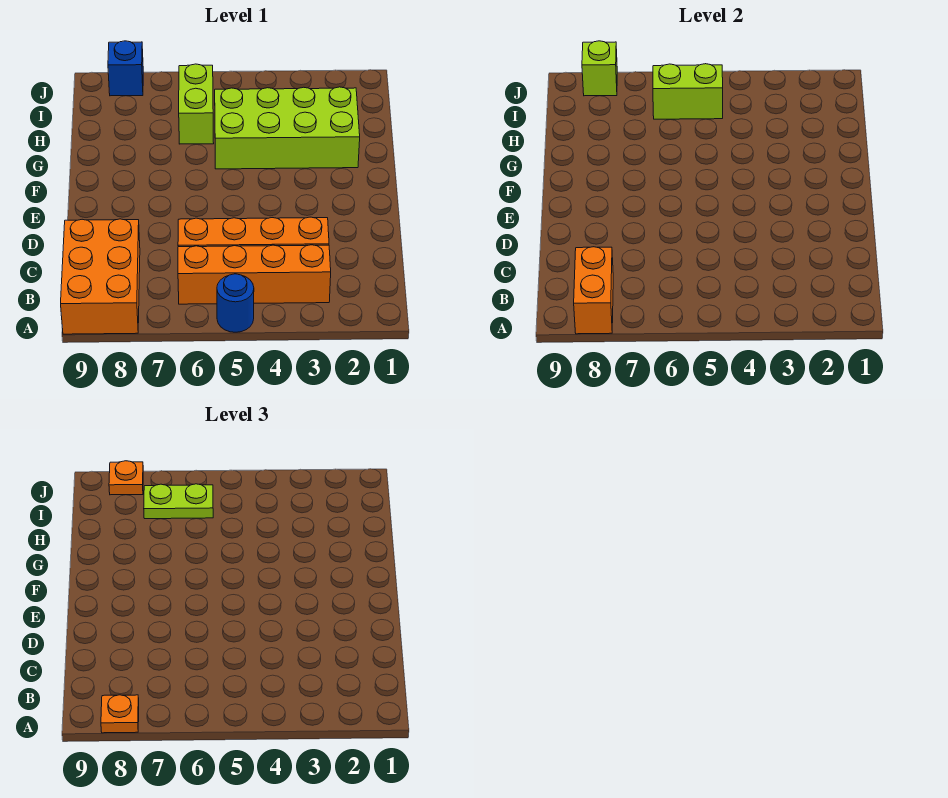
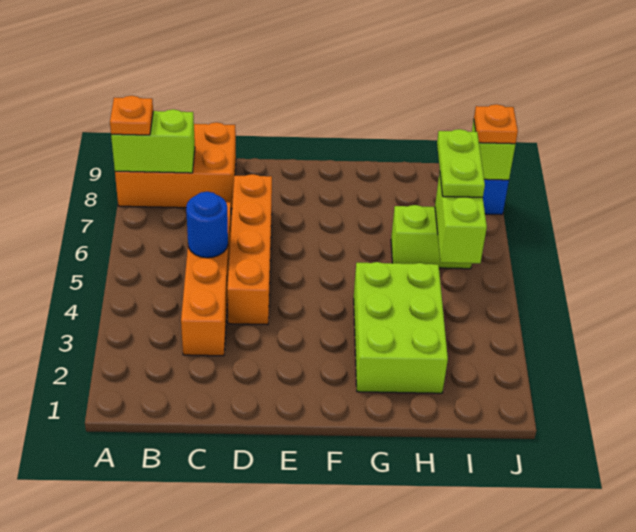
blue 1x1 round brick [217,274,254,332] -> blue 1x1 round brick moved to [186,192,228,258]
orange 1x2 brick [574,247,613,334] -> lime 1x2 brick [111,109,195,173]
orange 1x4 brick [178,245,331,304] -> orange 1x4 brick moved to [227,174,272,325]
lime 2x4 brick [215,87,360,169] -> lime 2x3 brick [354,262,448,393]

